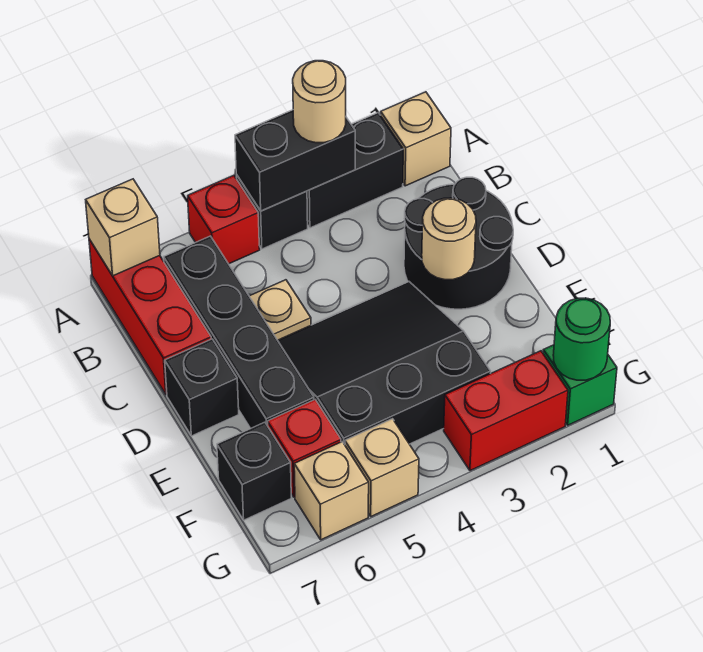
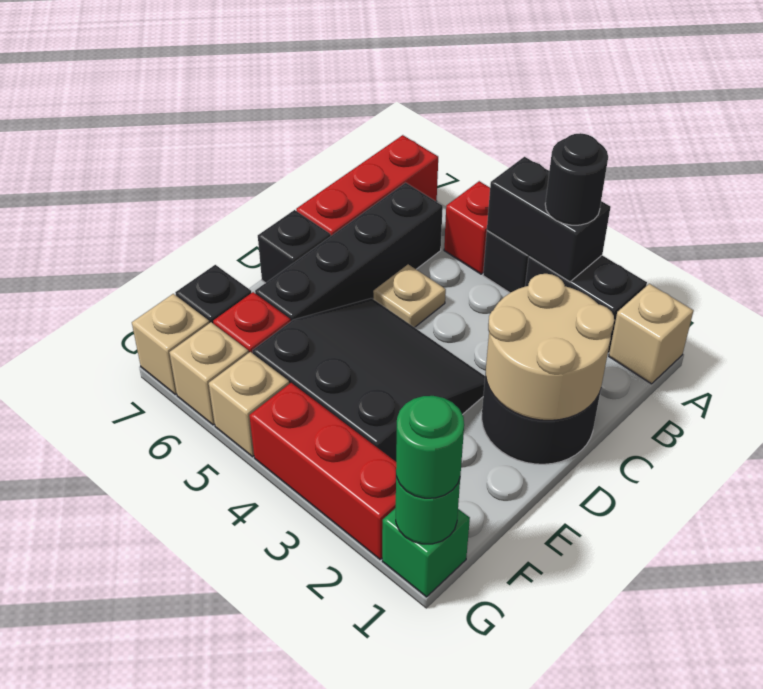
tan 1x1 round brick [293,61,346,143] -> black 1x1 round brick [545,133,608,225]
tan 1x1 brick [86,179,160,276] -> tan 1x1 brick moved to [132,294,209,394]
tan 1x1 round brick [422,198,476,280] -> tan 2x2 round brick [486,274,614,420]
none -> green 1x1 round brick [396,396,464,498]
red 1x2 brick [444,351,568,471] -> red 1x3 brick [249,383,396,559]

